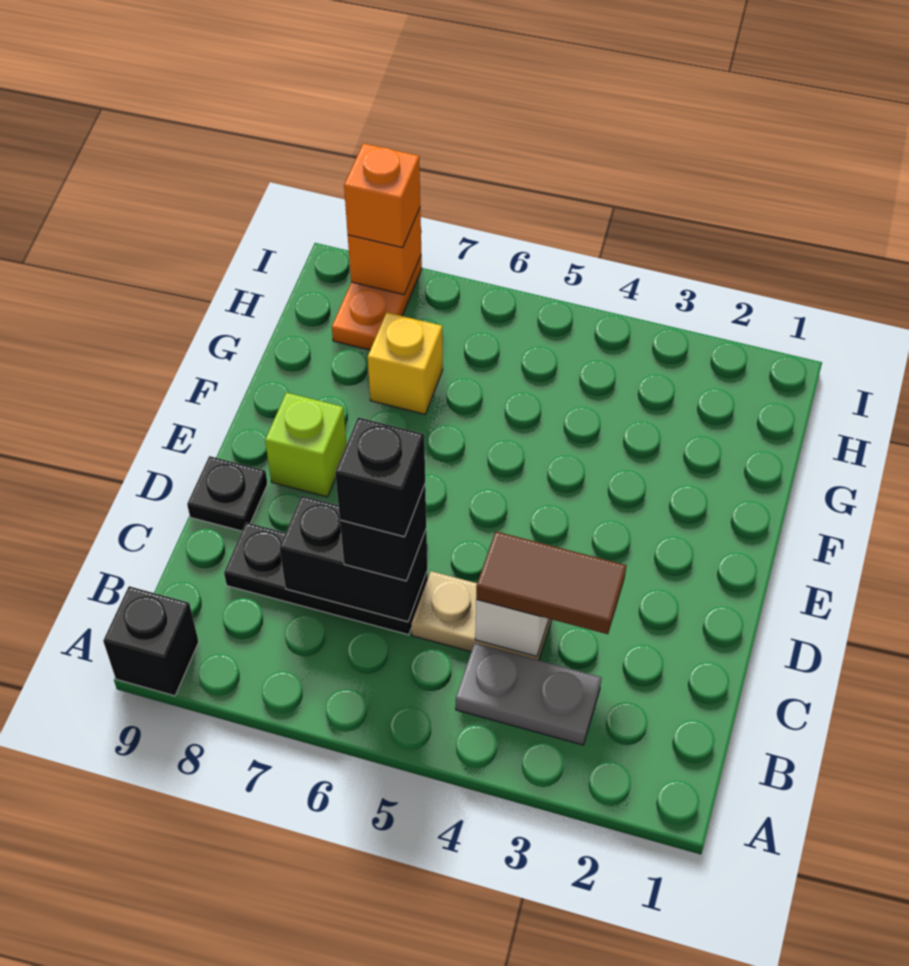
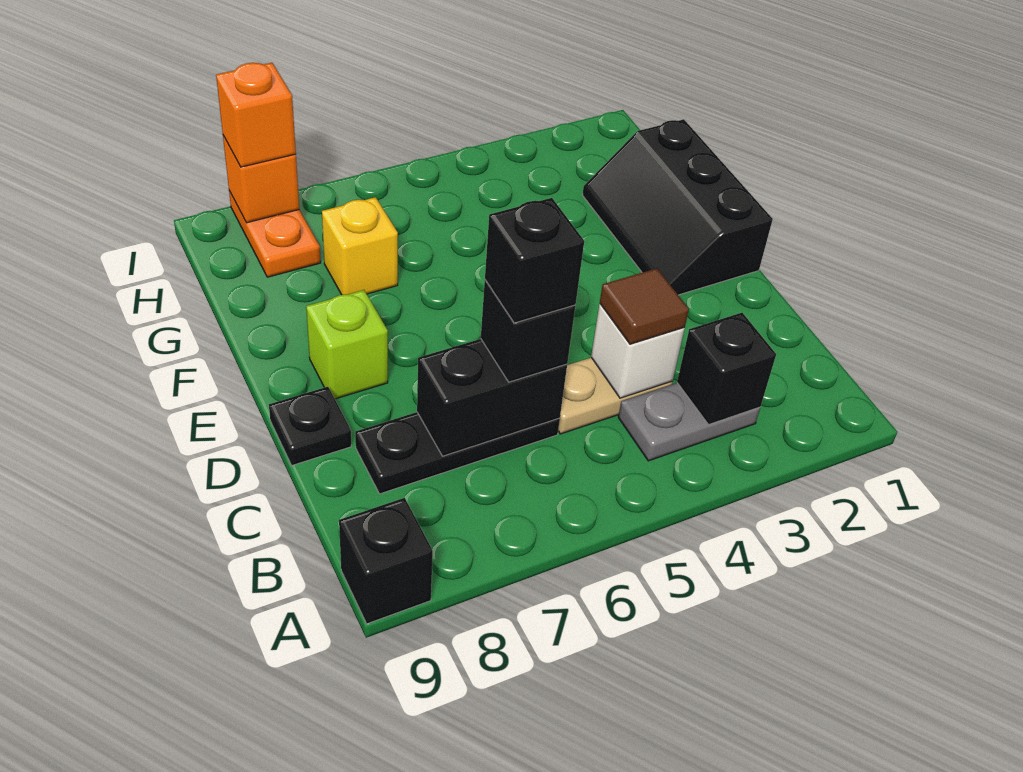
none -> black 1x1 brick [677,313,776,424]
brown 1x2 tile [476,531,627,634] -> brown 1x1 tile [600,268,689,344]
none -> black 2x3 slope [583,119,773,295]

